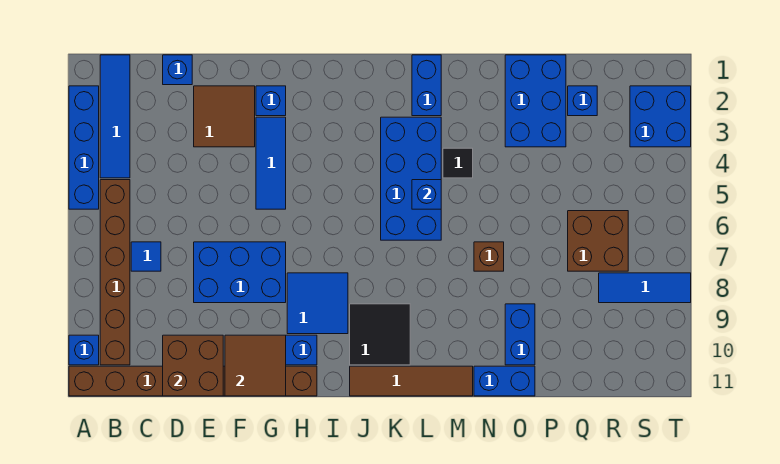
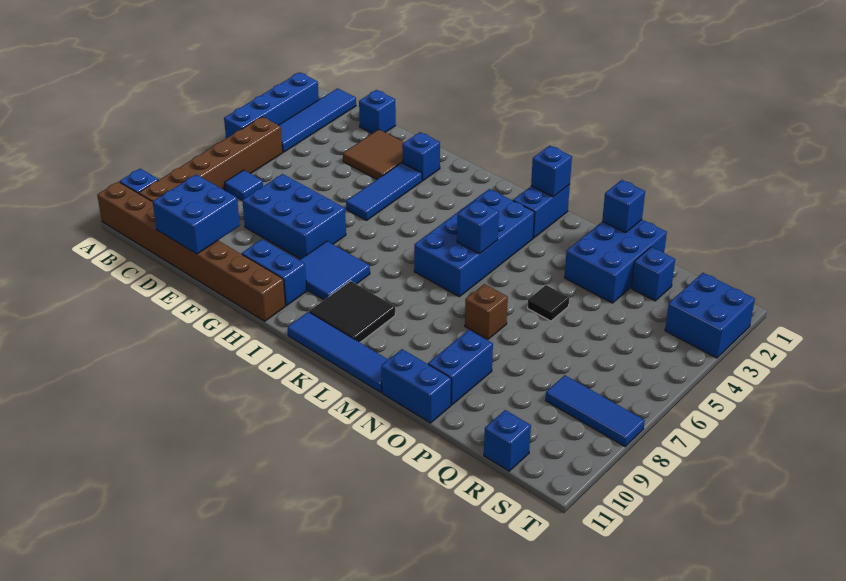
brown 2x2 brick [163,335,223,396] -> blue 2x2 brick [153,175,240,254]
brown 2x2 tile [225,335,286,396] -> none
brown 1x4 tile [350,366,473,396] -> blue 1x4 tile [288,312,388,392]
none -> blue 1x1 brick [531,146,572,197]
black 1x1 tile [443,148,473,178] -> black 1x1 tile moved to [528,285,569,321]
none -> blue 1x1 brick [602,180,645,233]
brown 2x2 brick [568,211,628,271] -> none
none -> blue 1x1 brick [484,410,531,471]

